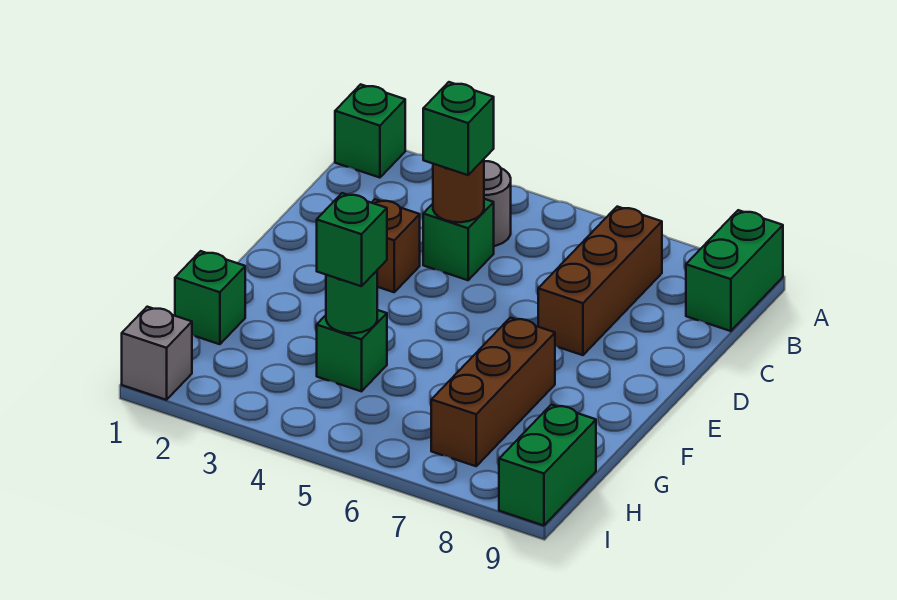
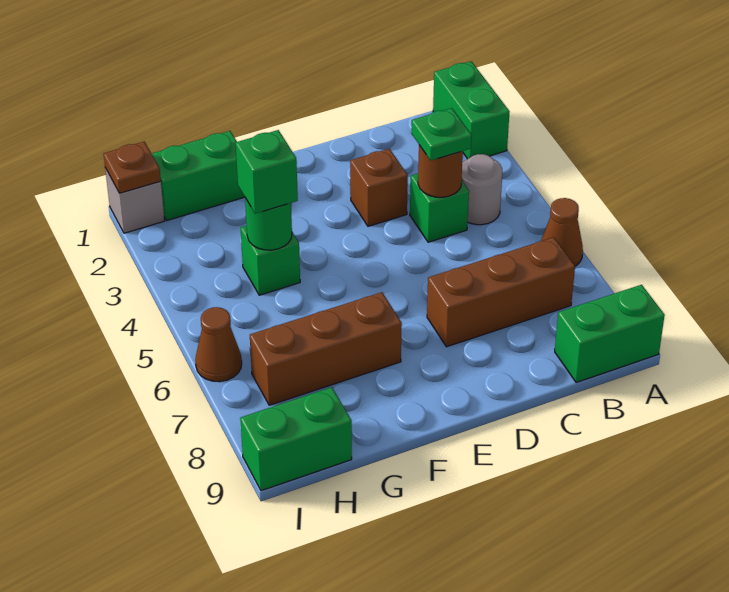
green 1x1 brick [335,84,405,178] -> green 1x2 brick [433,61,510,159]
none -> brown 1x1 cone [541,198,583,266]
green 1x1 brick [423,82,494,175] -> green 1x1 plate [412,108,472,160]
green 1x1 brick [175,251,245,344] -> green 1x2 brick [152,131,245,220]
none -> brown 1x1 plate [104,142,161,193]
none -> brown 1x1 cone [195,307,242,382]

